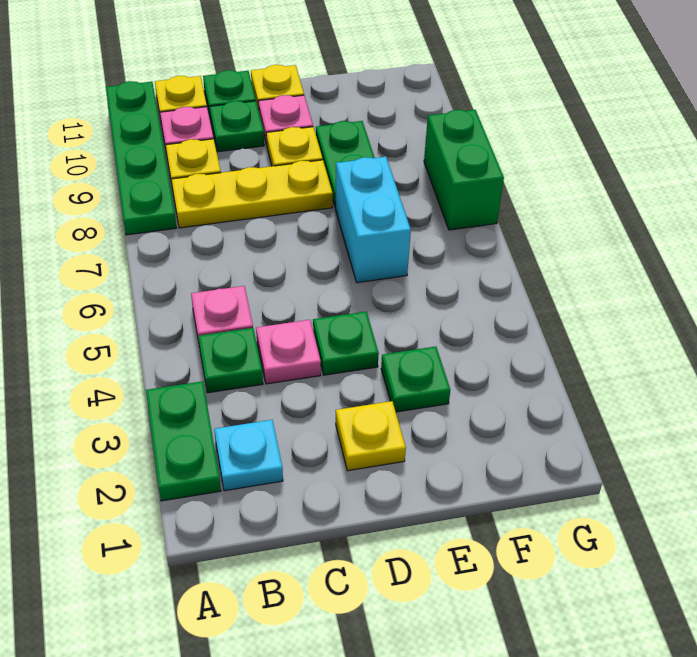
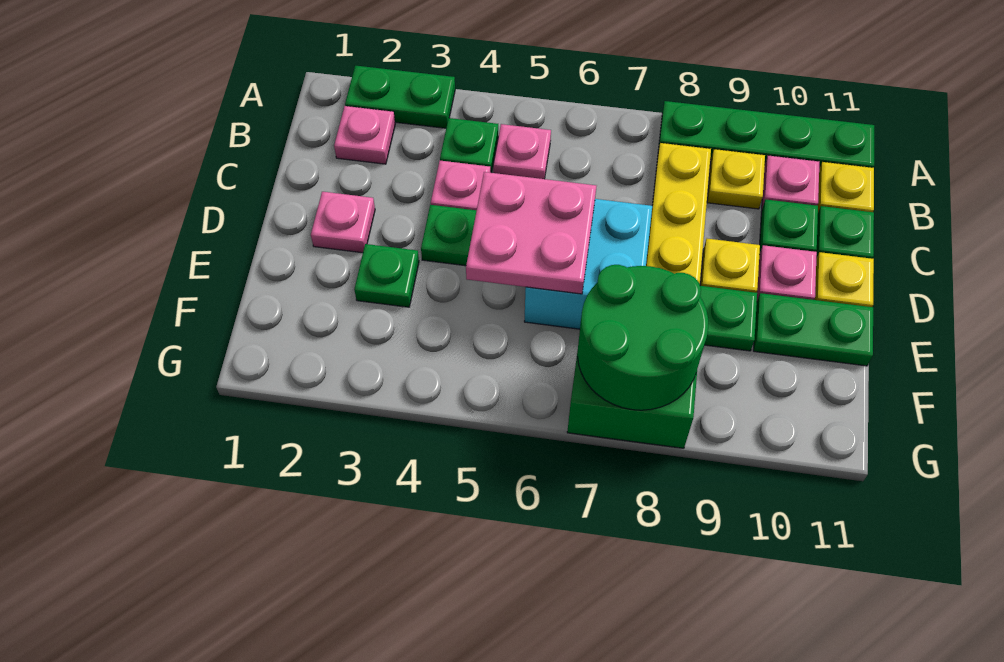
cyan 1x1 plate [214,420,283,491] -> pink 1x1 plate [334,106,395,164]
yellow 1x1 plate [336,401,406,471] -> pink 1x1 plate [311,192,375,253]
none -> pink 2x2 plate [466,172,596,294]
cyan 1x2 brick [335,157,411,283] -> cyan 2x2 brick [524,199,652,329]
none -> green 1x2 plate [753,293,873,366]
none -> green 2x2 round brick [578,265,708,410]

